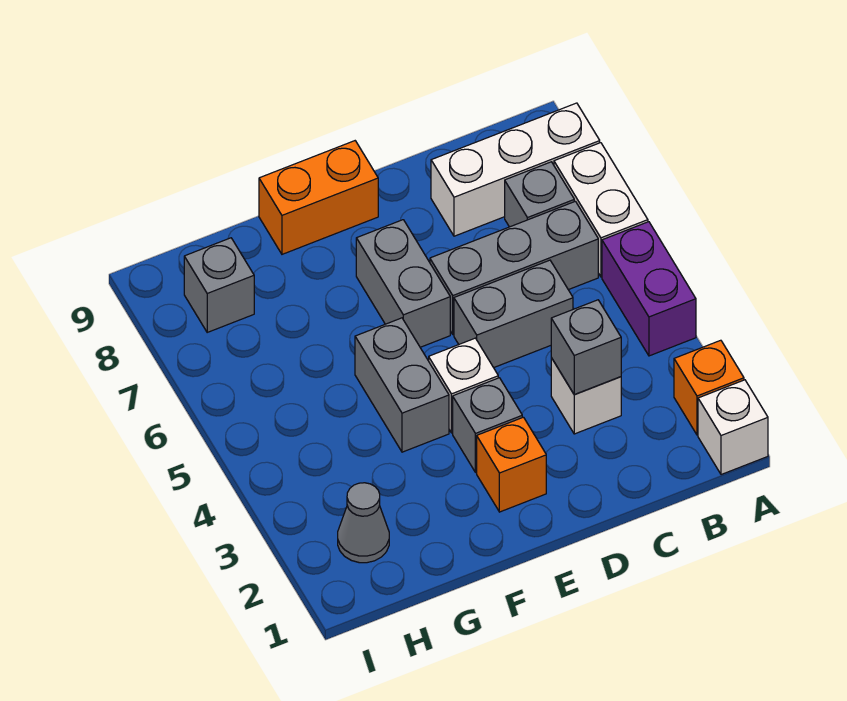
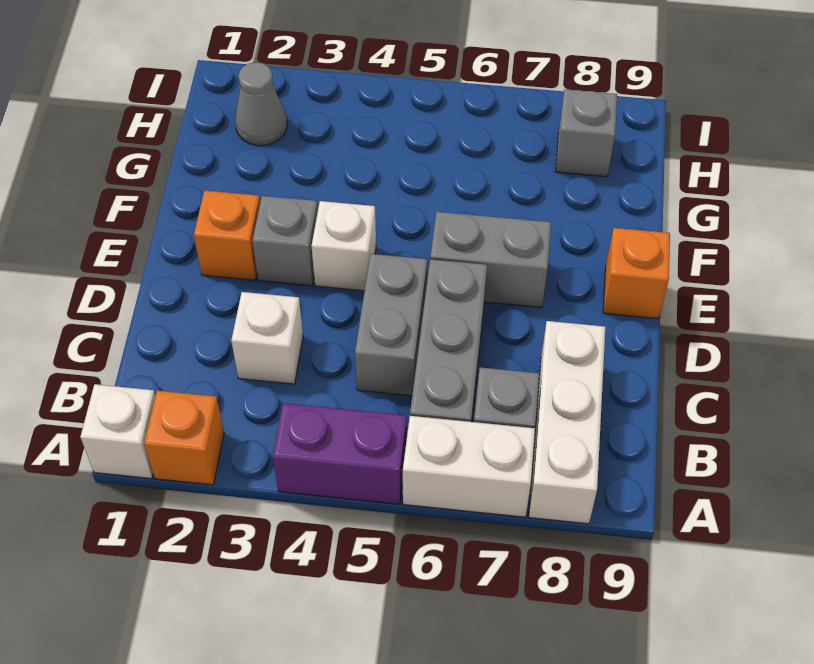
grey 1x1 brick [551,300,621,394] -> none
orange 1x2 brick [259,141,378,254] -> orange 1x1 brick [603,228,670,319]
grey 1x2 brick [355,318,449,452] -> none

